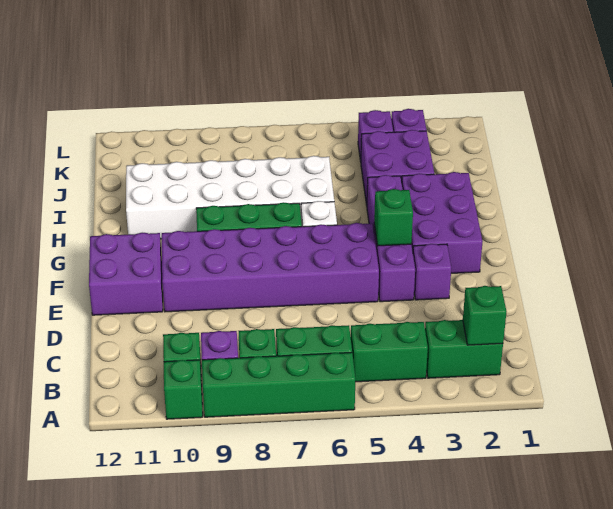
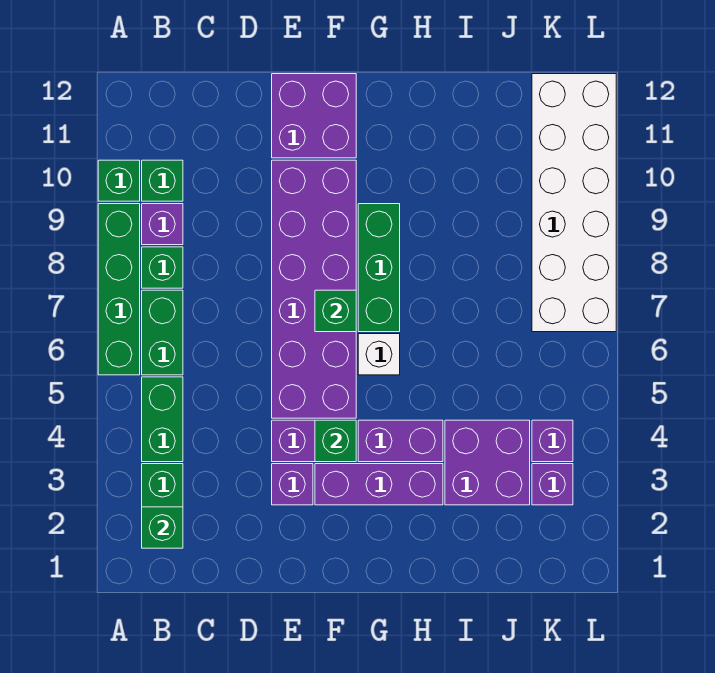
purple 2x3 brick [402,172,483,273] -> purple 1x3 brick [315,464,443,505]
none -> green 1x1 brick [315,290,356,332]
white 2x6 brick [126,156,334,239] -> white 2x6 brick moved to [532,74,616,332]

